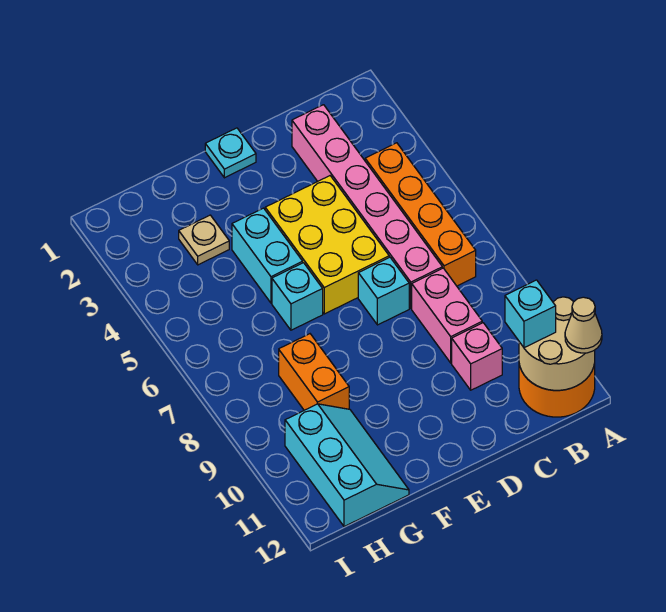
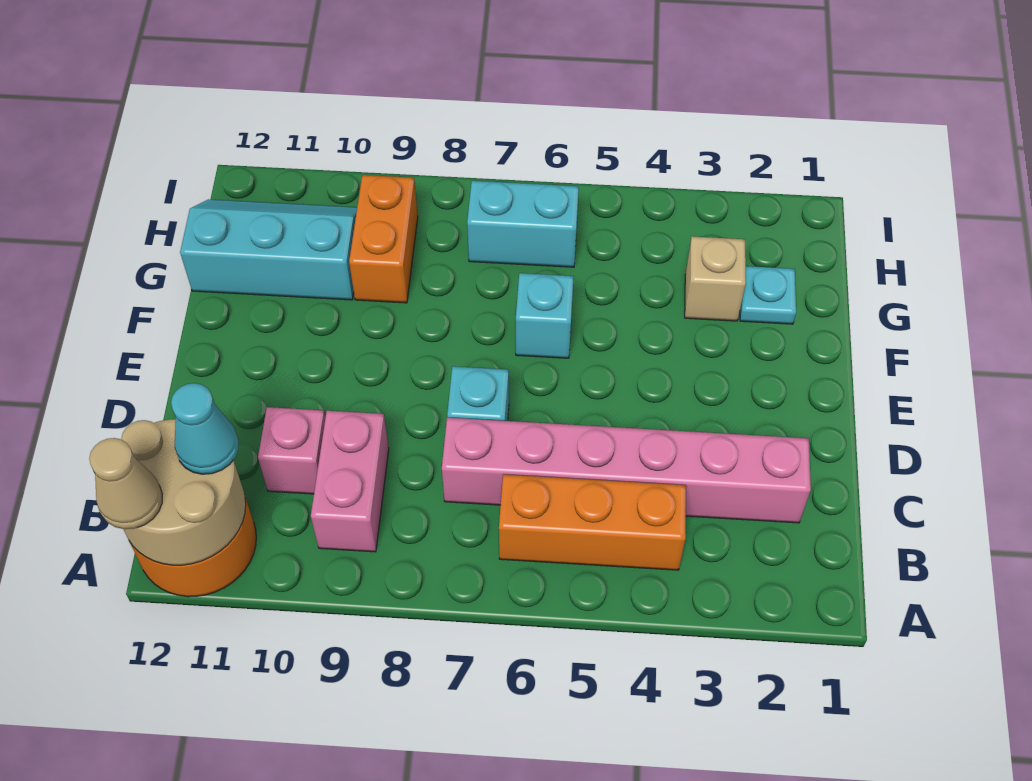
orange 1x4 brick [365,143,476,286] -> orange 1x3 brick [499,474,686,570]
cyan 1x1 brick [505,280,556,348] -> cyan 1x1 cone [171,383,238,474]
pink 1x2 brick [412,268,482,363] -> pink 1x2 brick turned to [311,411,389,552]
yellow 2x3 brick [265,176,389,314] -> none
cyan 1x1 plate [205,128,256,178] -> cyan 1x1 plate moved to [740,266,796,324]
cyan 1x2 brick [232,208,303,303] -> cyan 1x2 brick moved to [467,181,579,267]
tan 1x1 plate [179,215,229,265] -> tan 1x1 brick [685,236,746,321]
orange 1x2 brick [279,334,349,410] -> orange 1x2 brick turned to [349,175,418,303]
cyan 2x3 slope [285,404,409,527] -> cyan 2x3 slope turned to [180,199,357,300]

